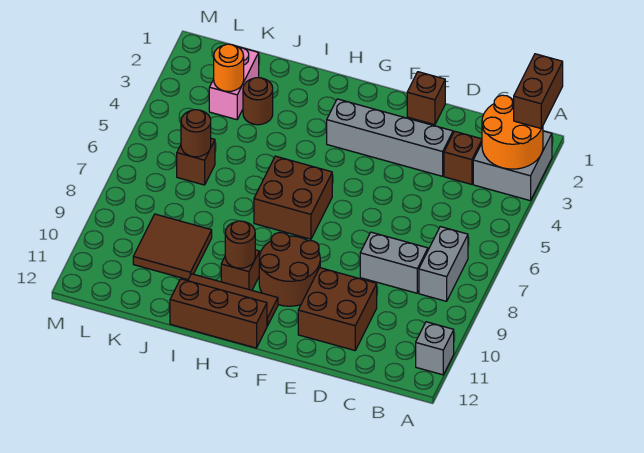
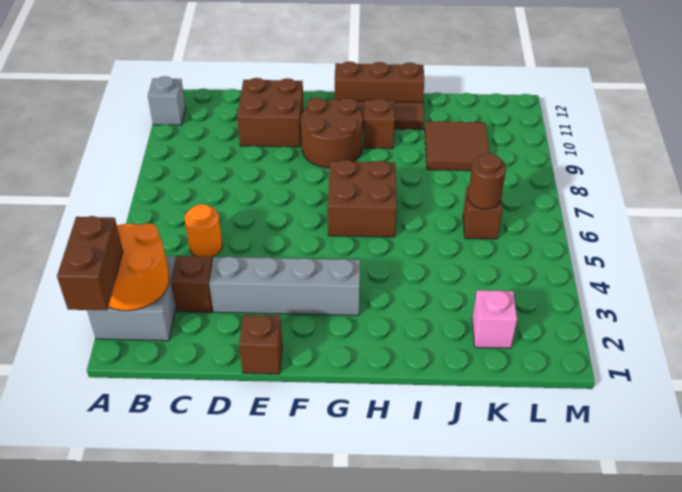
grey 1x2 brick [419,227,468,301] -> none
grey 1x2 brick [360,232,428,293] -> none
brown 1x1 round brick [225,221,255,268] -> none
brown 1x1 round brick [243,78,273,125] -> none
pink 1x2 brick [209,47,259,120] -> pink 1x1 brick [472,290,517,348]
orange 1x1 round brick [214,44,244,91] -> orange 1x1 round brick moved to [185,204,222,257]

